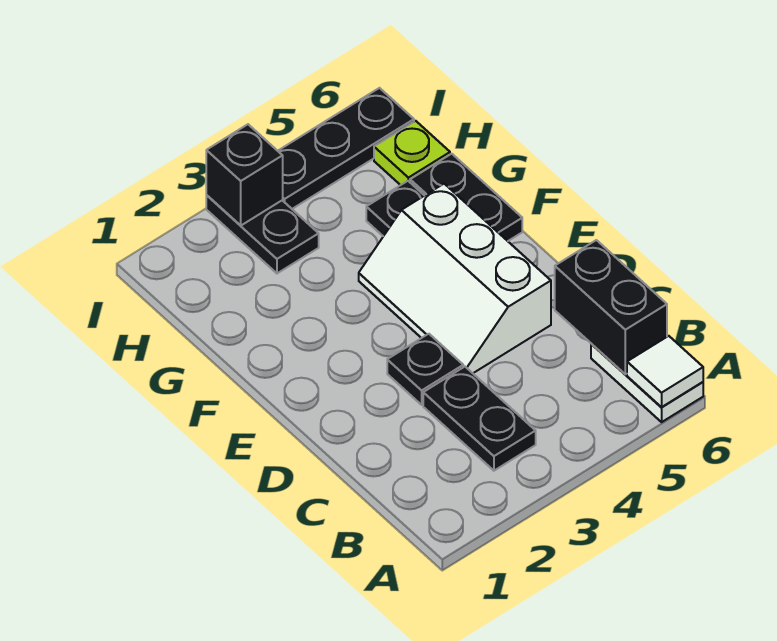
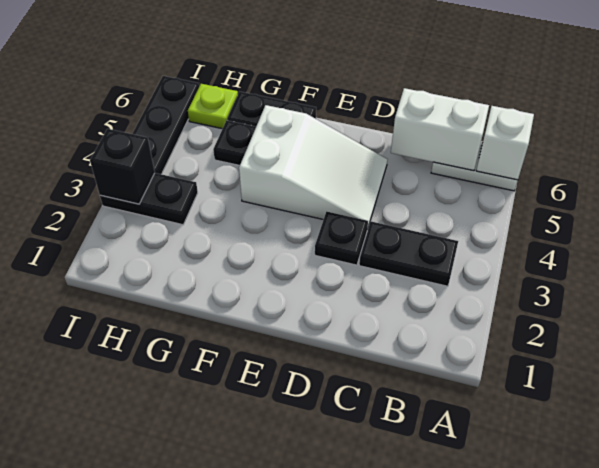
white 1x1 tile [627,336,703,407] -> white 1x1 brick [476,106,534,180]
black 1x2 brick [555,240,667,374] -> white 1x2 brick [391,88,489,171]
white 2x3 slope [359,184,551,373] -> white 2x3 slope turned to [239,105,387,229]

